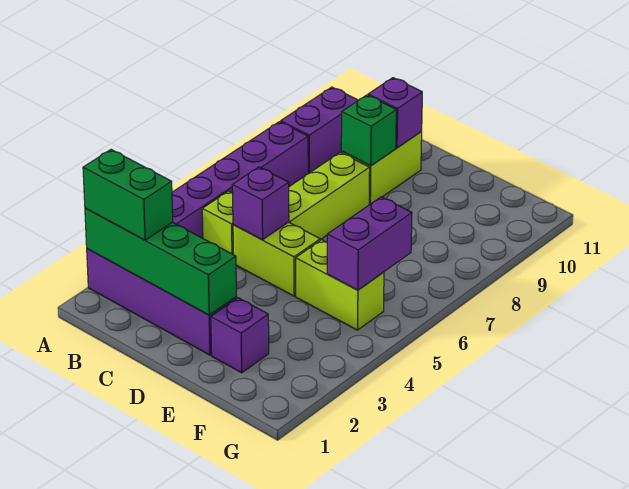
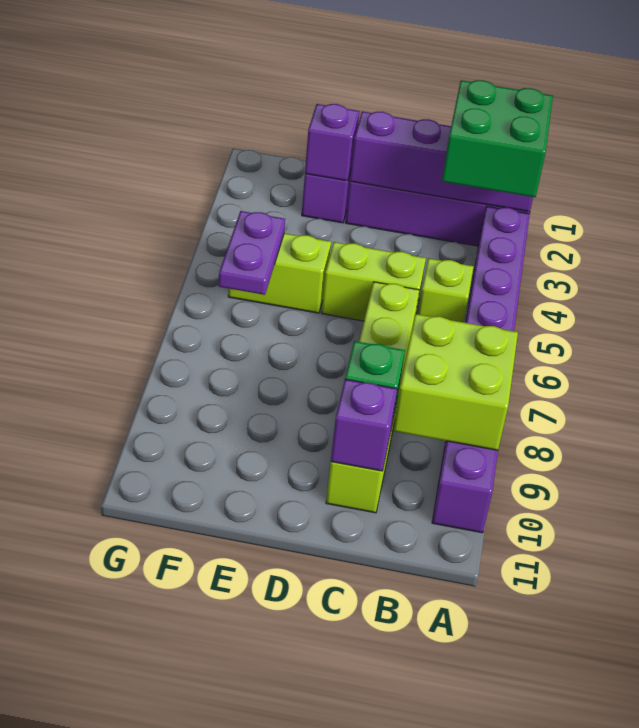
green 1x4 brick [85,208,237,315] -> purple 1x4 brick [350,112,533,212]
green 1x2 brick [83,150,173,240] -> green 2x2 brick [442,80,553,197]
none -> lime 2x2 brick [393,314,518,450]
purple 1x1 brick [232,167,289,240] -> purple 1x1 brick moved to [305,104,360,181]
purple 1x2 brick [327,197,412,290] -> purple 1x2 plate [219,211,285,295]

